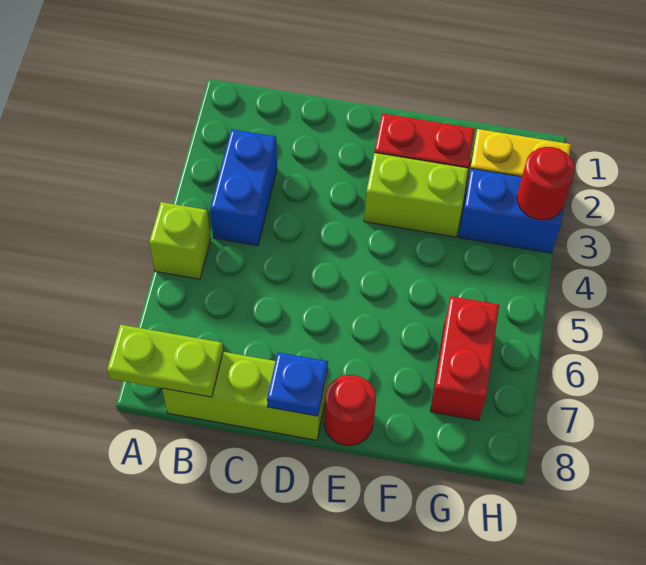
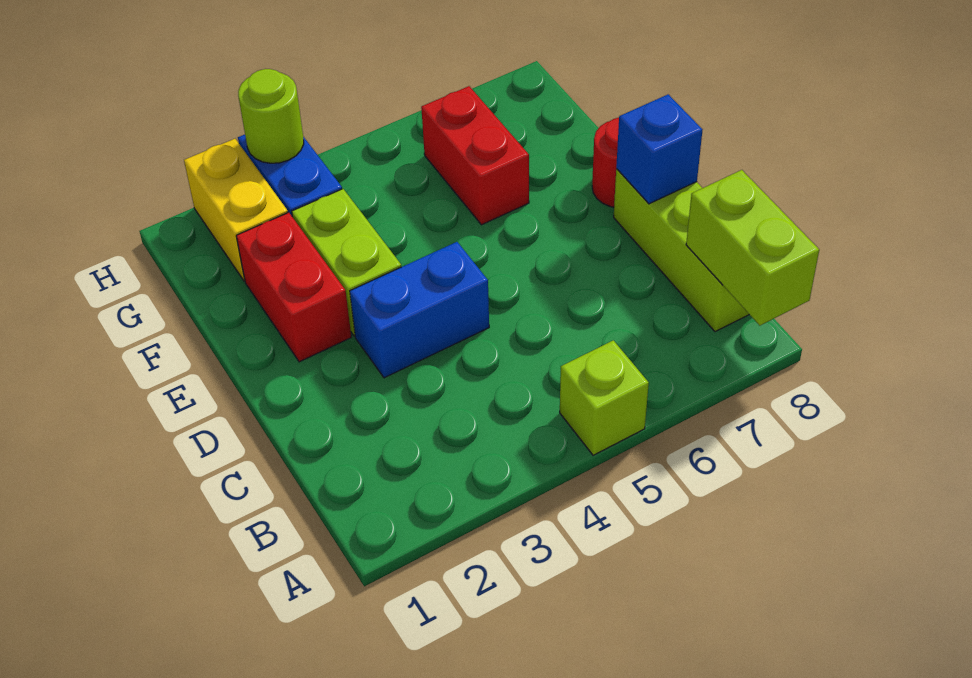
lime 1x2 plate [107,325,223,397] -> lime 1x2 brick [686,170,819,325]
blue 1x2 brick [210,129,277,246] -> blue 1x2 brick moved to [350,242,489,378]
blue 1x1 plate [267,352,328,416] -> blue 1x1 brick [616,94,702,204]
red 1x2 brick [430,296,499,420] -> red 1x2 brick turned to [421,86,529,225]
red 1x1 round brick [517,147,575,220] -> lime 1x1 round brick [238,69,304,163]

